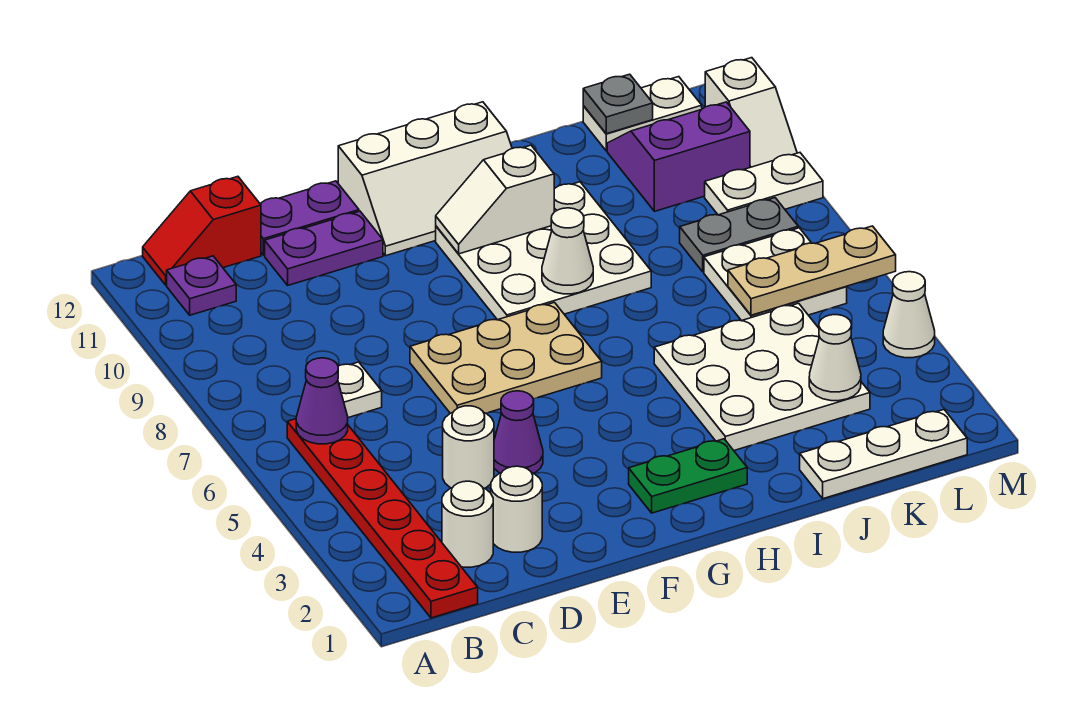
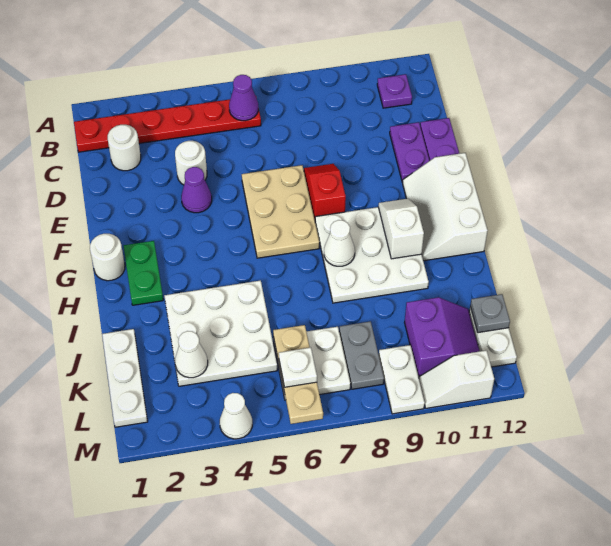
red 1x2 slope [143,177,261,285] -> red 1x2 slope moved to [304,164,346,220]
white 1x1 plate [338,362,382,418] -> white 1x1 plate moved to [279,347,317,387]
white 1x1 round brick [491,466,542,552] -> white 1x1 round brick moved to [90,234,125,281]

